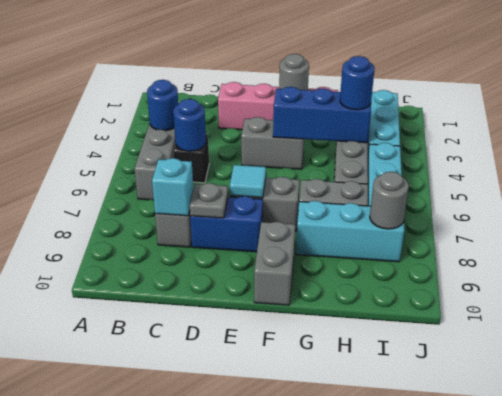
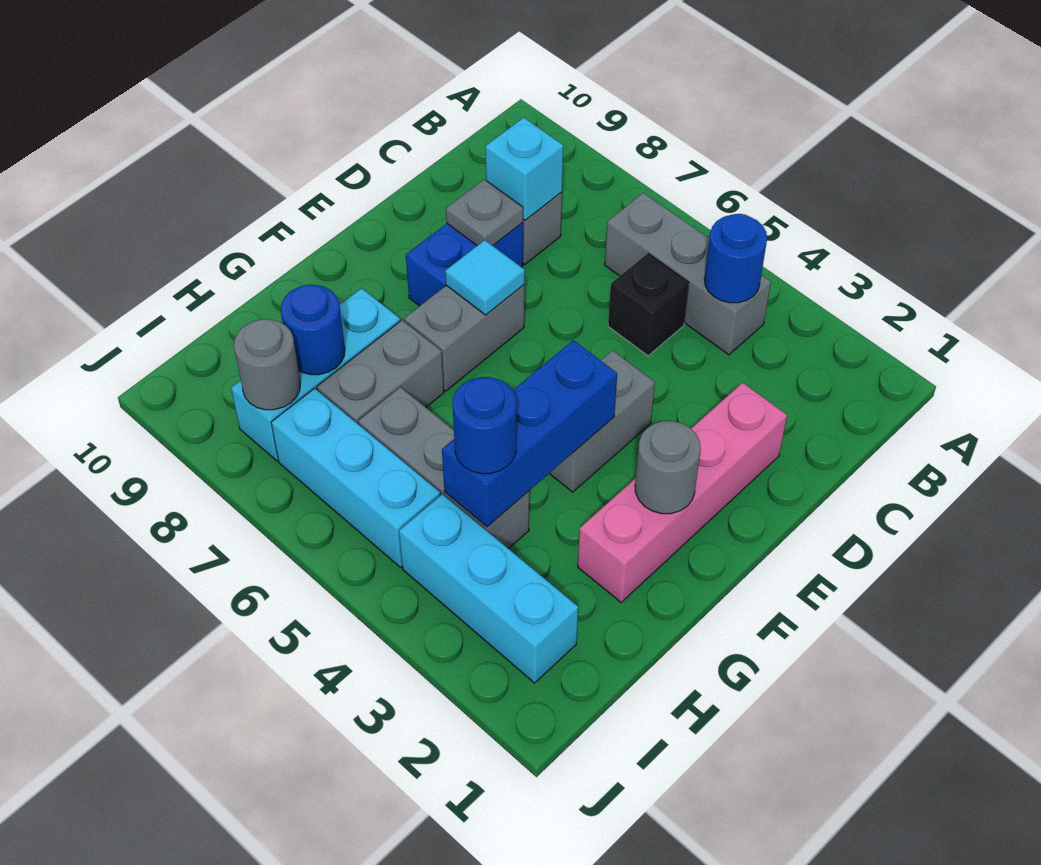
blue 1x1 round brick [173,99,206,151] -> blue 1x1 round brick moved to [281,285,345,375]
grey 1x2 brick [254,222,295,305] -> none

